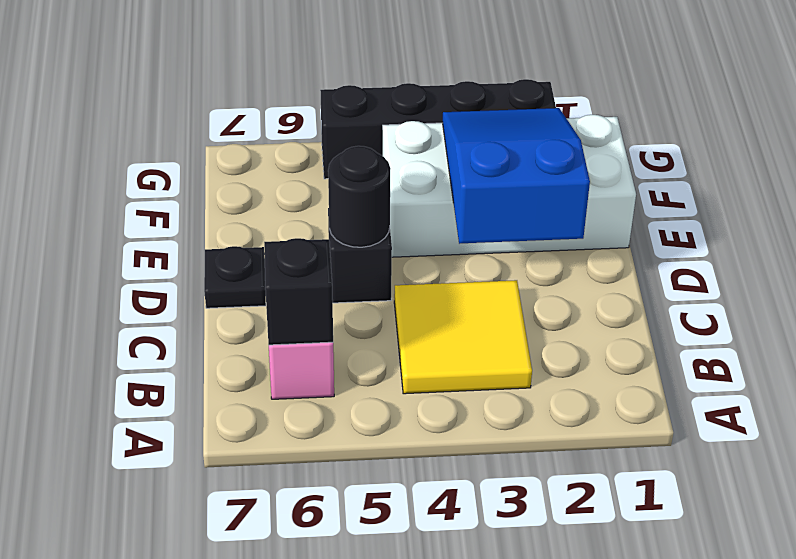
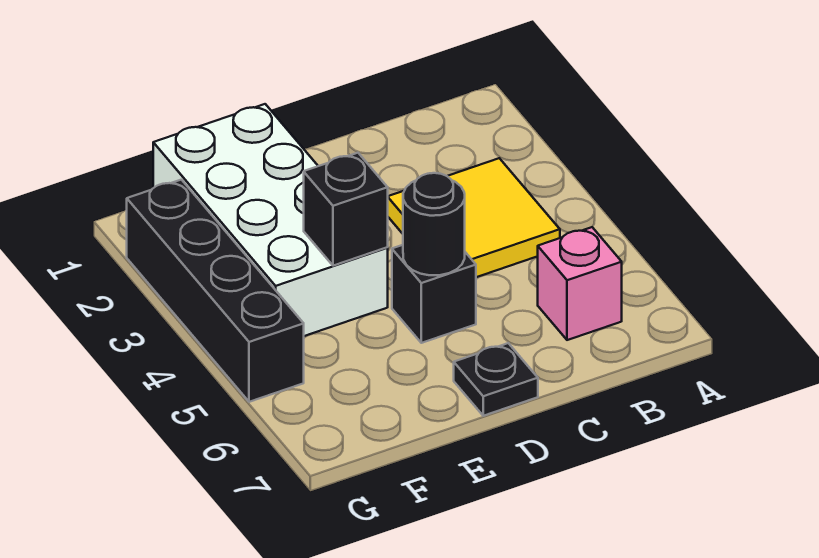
black 1x1 brick [264,238,333,345] -> black 1x1 brick moved to [304,153,388,266]
blue 2x3 slope [442,108,590,244] -> none

